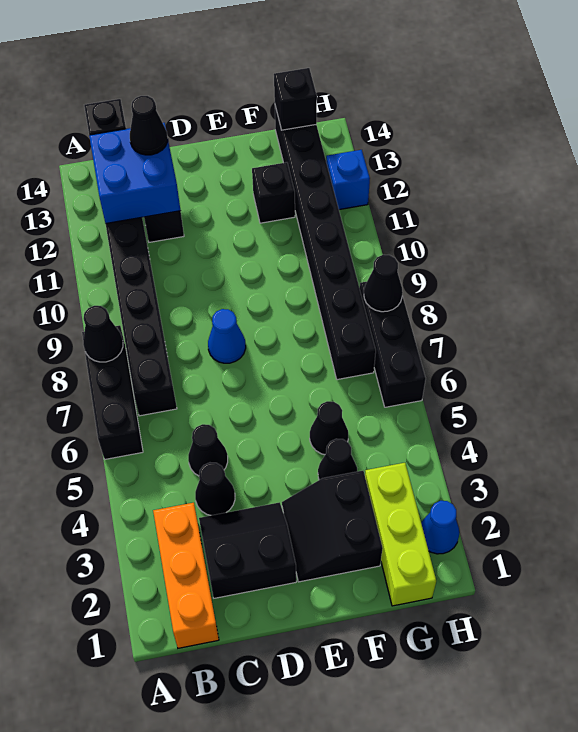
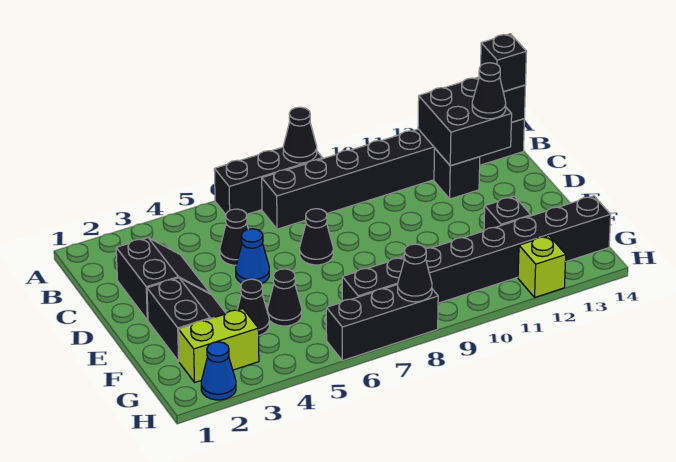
orange 1x3 brick [153,503,219,648] -> none
blue 2x2 brick [89,123,180,224] -> black 2x2 brick [418,77,512,166]
black 1x1 cone [195,463,235,515] -> black 1x1 cone moved to [300,209,333,265]
blue 1x1 cone [208,309,246,363] -> blue 1x1 cone moved to [236,229,269,283]
black 2x2 slope [282,471,383,582] -> black 2x2 slope turned to [147,278,226,361]
lime 1x3 brick [365,463,436,606] -> lime 1x2 brick [179,309,259,382]
black 1x1 brick [274,68,317,130] -> black 1x1 brick moved to [481,34,527,92]
blue 1x1 brick [326,150,370,210] -> lime 1x1 brick [518,236,566,297]

